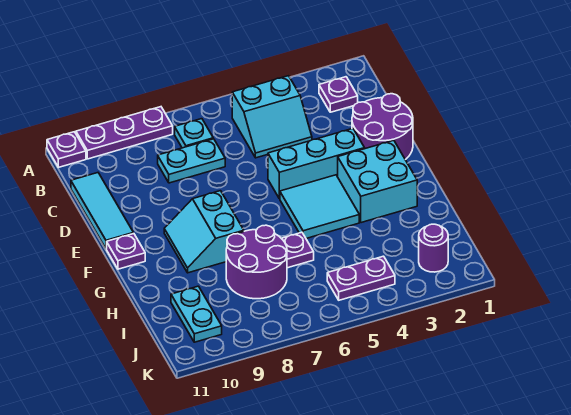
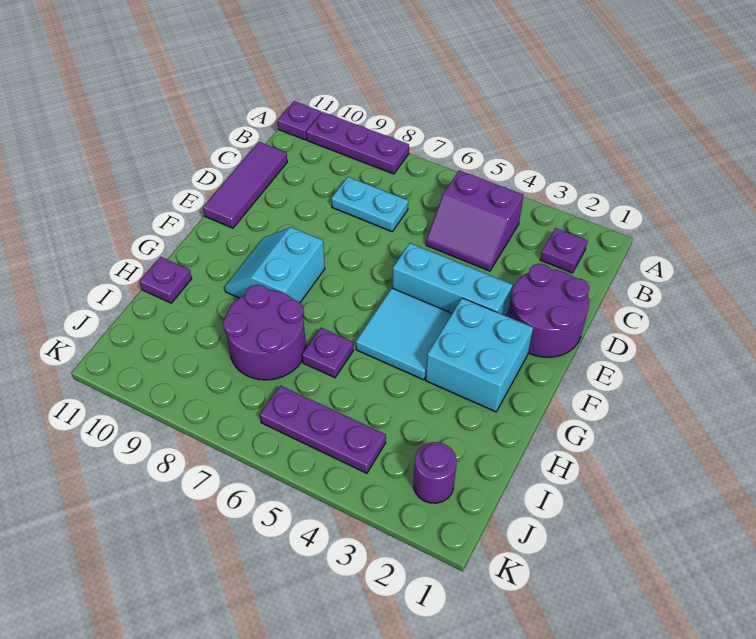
cyan 2x2 slope [232,76,312,158] -> purple 2x2 slope [426,171,524,271]
cyan 1x1 plate [175,119,213,148] -> none
cyan 1x3 tile [71,173,133,249] -> purple 1x3 tile [203,142,287,228]
purple 1x1 plate [107,233,145,269] -> purple 1x1 plate moved to [140,257,192,303]
cyan 1x2 plate [171,286,222,342] -> none
purple 1x2 plate [327,256,395,300] -> purple 1x3 plate [260,386,386,473]

